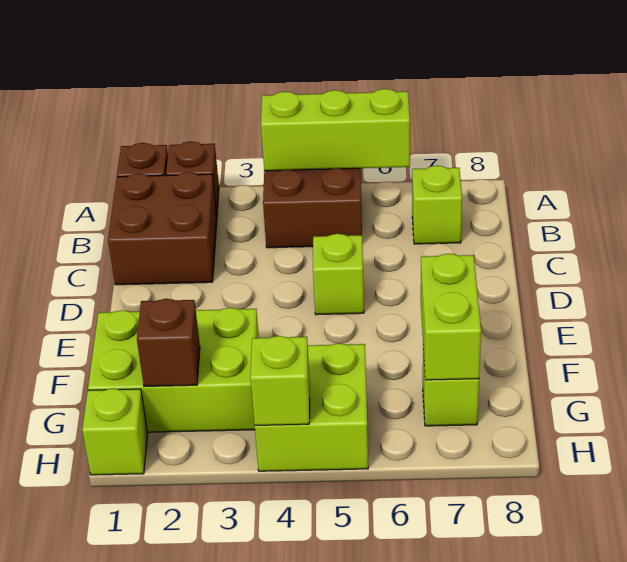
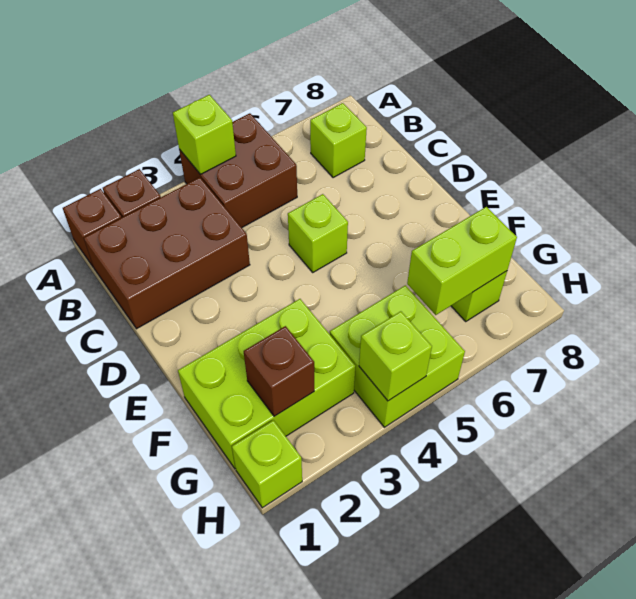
lime 1x3 brick [261,89,410,171] -> lime 1x1 brick [173,95,236,174]
brown 2x2 brick [108,172,217,285] -> brown 2x3 brick [84,177,250,329]
lime 1x2 brick [421,254,481,380] -> lime 1x2 brick turned to [407,207,517,315]

